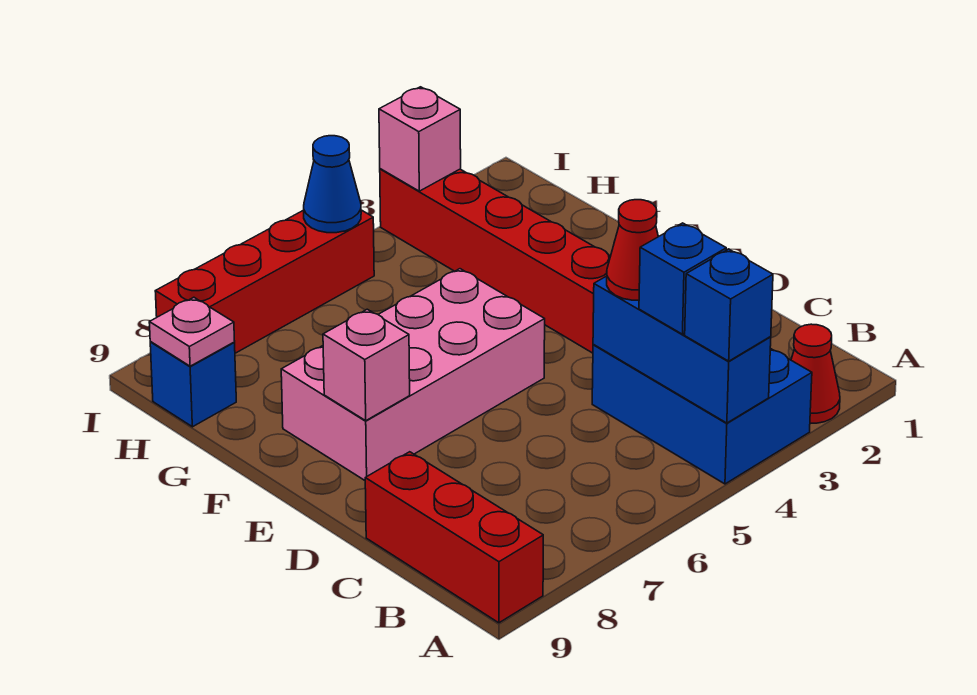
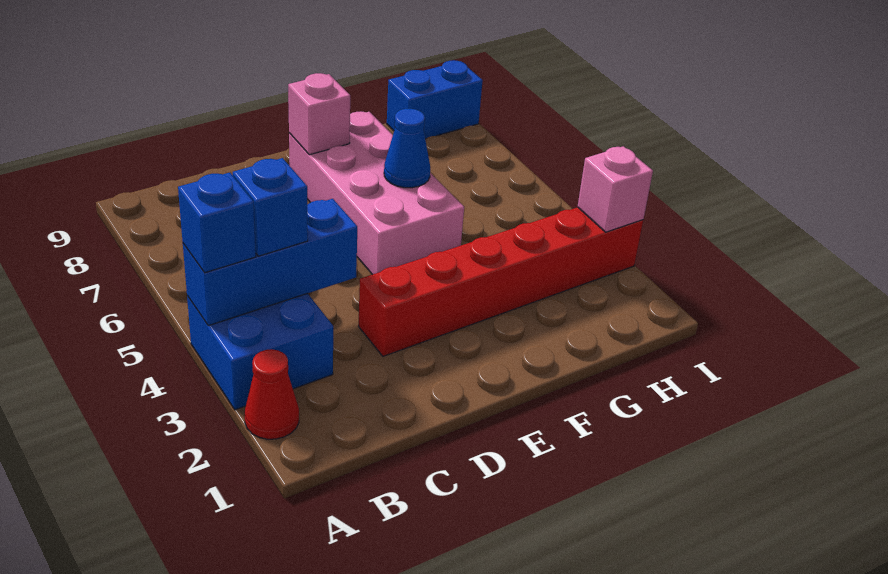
blue 2x3 brick [592,345,812,484] -> blue 2x2 brick [187,293,333,410]
red 1x3 brick [365,452,543,623] -> none
red 1x1 cone [607,200,658,300] -> none
blue 1x1 brick [150,342,236,427] -> blue 1x2 brick [387,60,483,139]
pink 1x1 plate [149,297,235,366] -> none
red 1x4 brick [155,210,374,353] -> none
blue 1x1 cone [304,136,361,233] -> blue 1x1 cone moved to [384,109,430,188]

